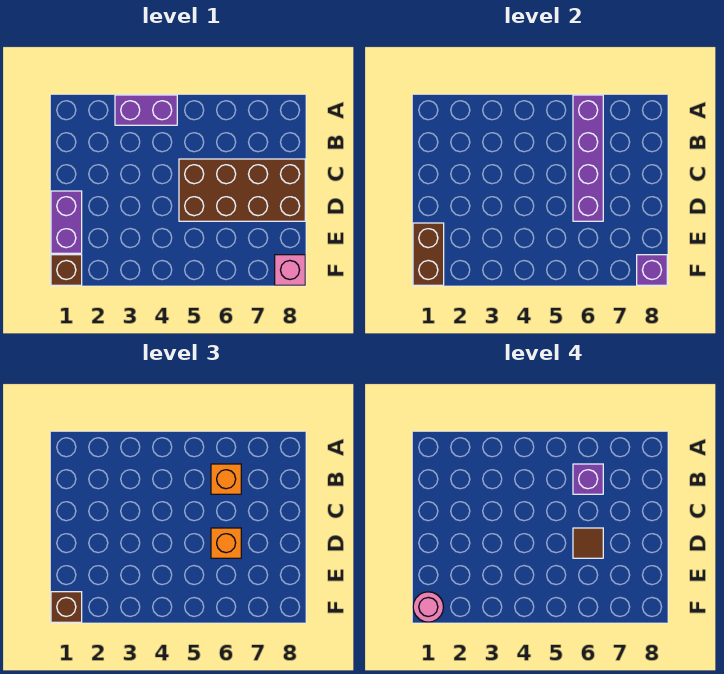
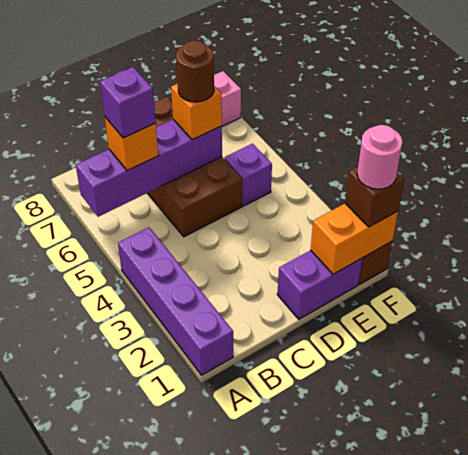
purple 1x2 brick [115,95,177,125] -> purple 1x4 brick [118,227,233,375]
brown 1x1 tile [573,528,603,558] -> brown 1x1 round brick [176,40,214,102]
brown 1x2 brick [413,223,444,285] -> orange 1x2 brick [310,204,398,274]
purple 1x1 brick [637,255,667,285] -> purple 1x1 brick moved to [225,144,272,206]

